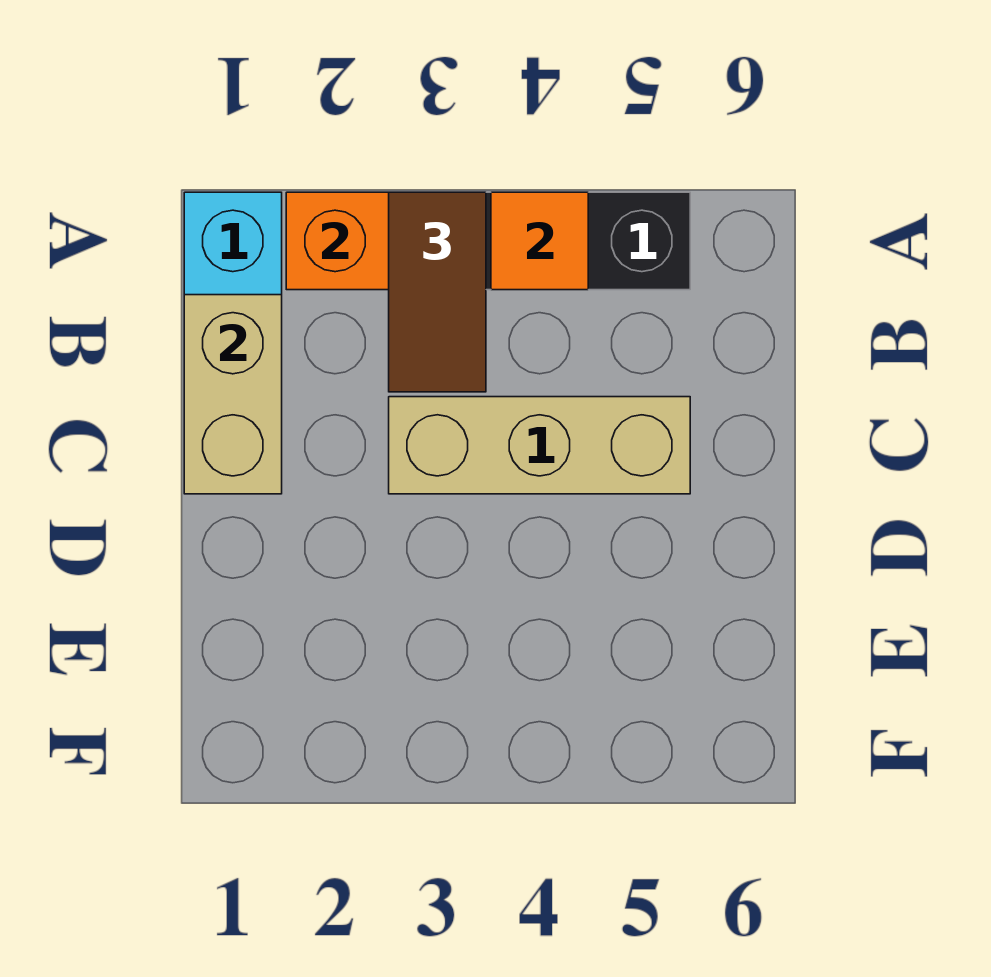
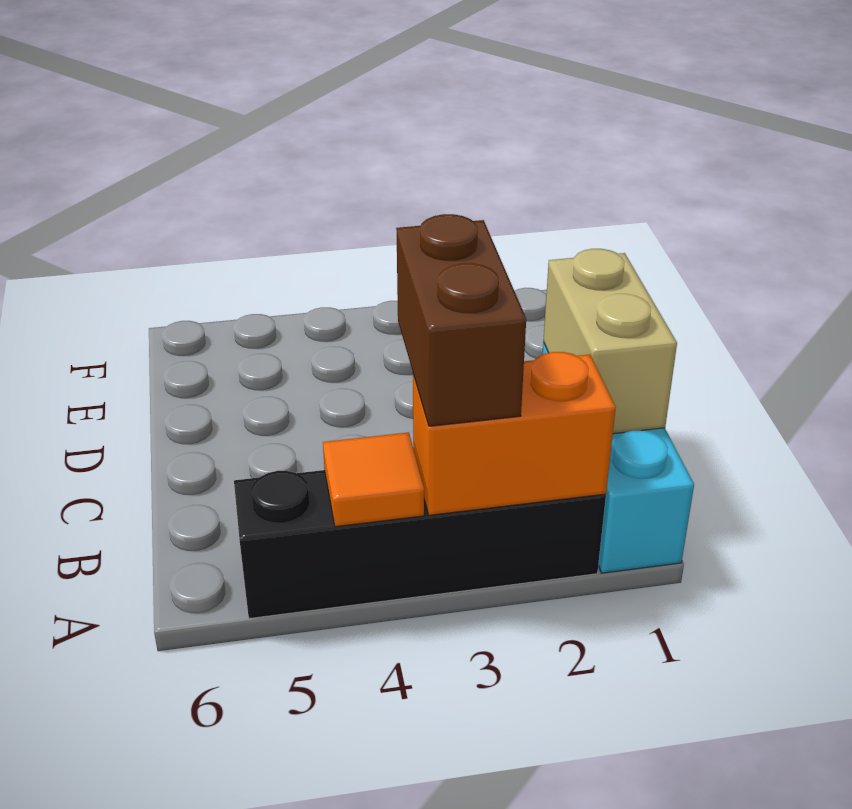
brown 1x2 tile [389,192,486,392] -> brown 1x2 brick [396,214,526,426]
tan 1x3 brick [389,397,690,494] -> none

